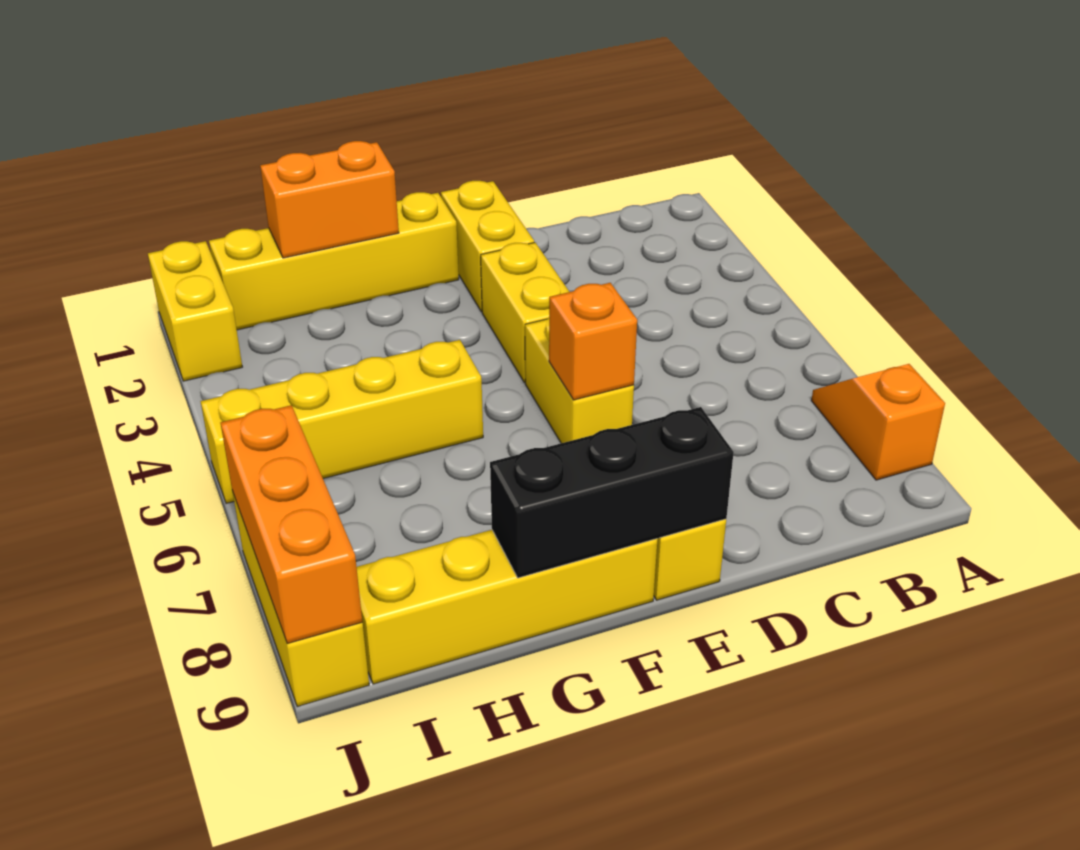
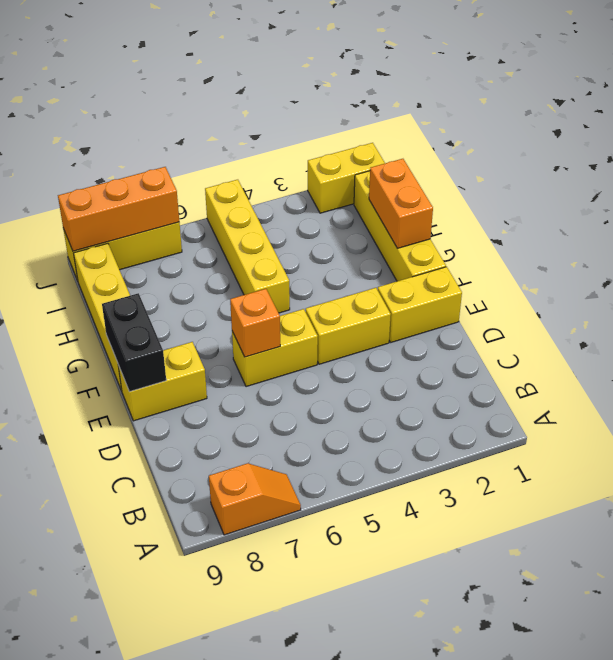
black 1x3 brick [490,407,734,578] -> black 1x2 brick [102,293,166,392]

